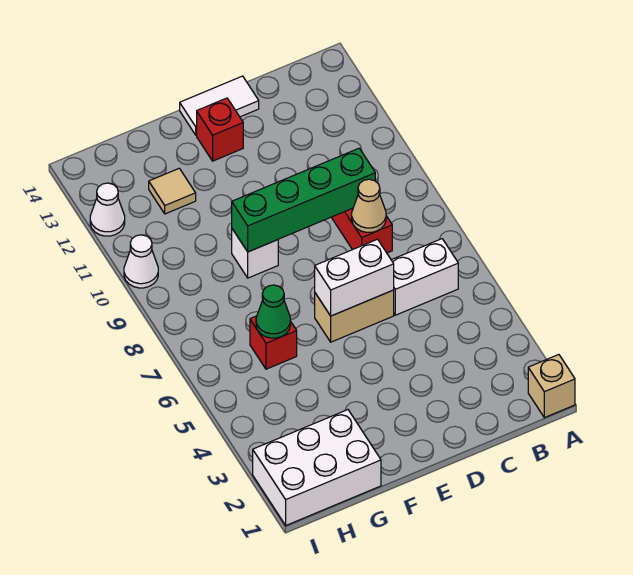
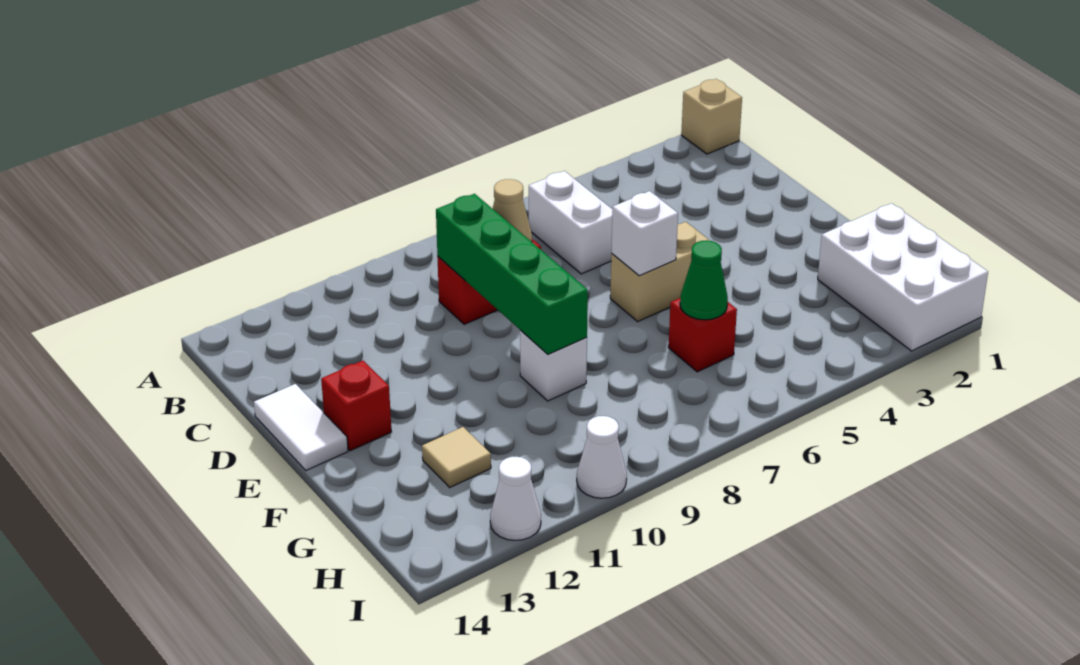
tan 1x2 brick [315,290,394,342] -> tan 1x2 brick turned to [610,222,710,321]
white 1x2 brick [315,239,394,316] -> white 1x1 brick [611,191,678,276]

